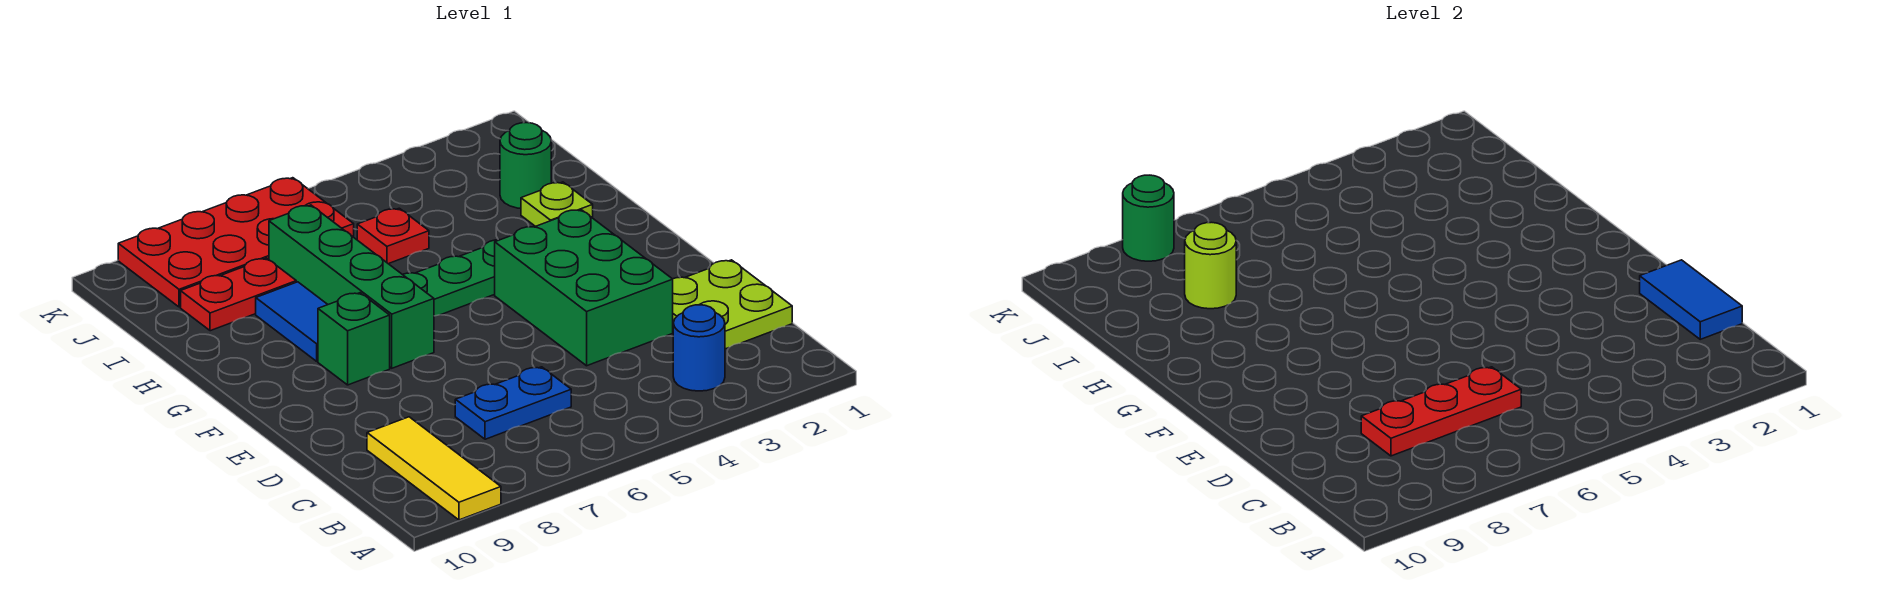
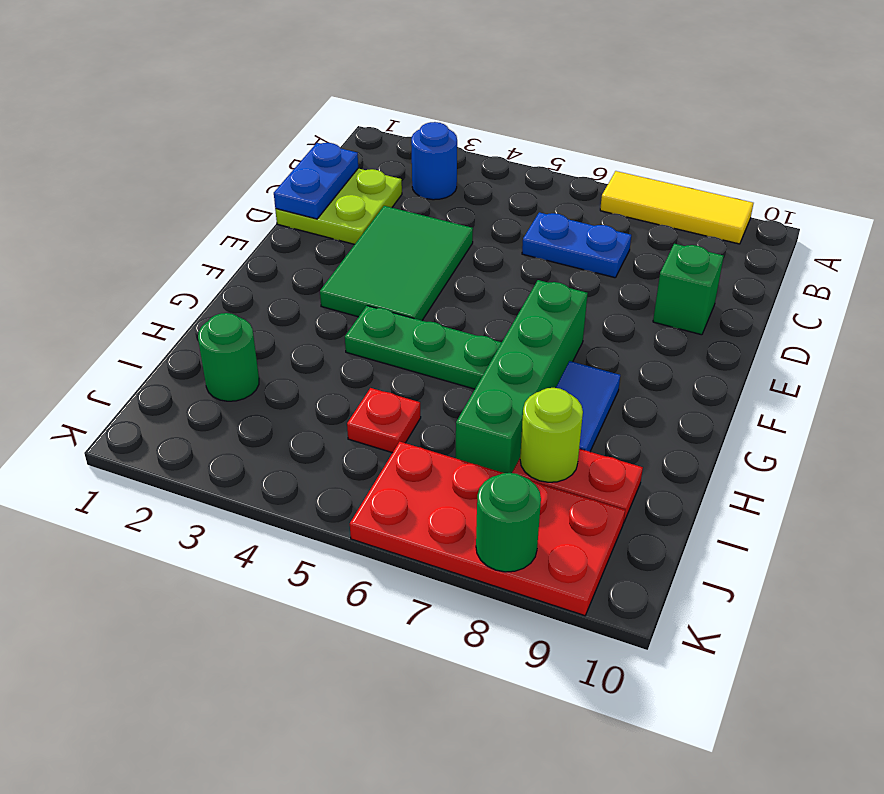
yellow 1x3 tile [367,417,501,520] -> yellow 1x3 tile turned to [600,171,753,244]
blue 1x2 tile [1640,260,1742,339] -> blue 1x2 plate [274,143,358,219]
red 1x3 plate [1361,367,1521,456] -> none
green 2x3 brick [495,210,673,366] -> green 2x3 tile [320,206,473,320]
green 1x1 brick [318,293,390,385] -> green 1x1 brick moved to [653,244,724,335]
lime 1x1 plate [521,182,593,226] -> none

